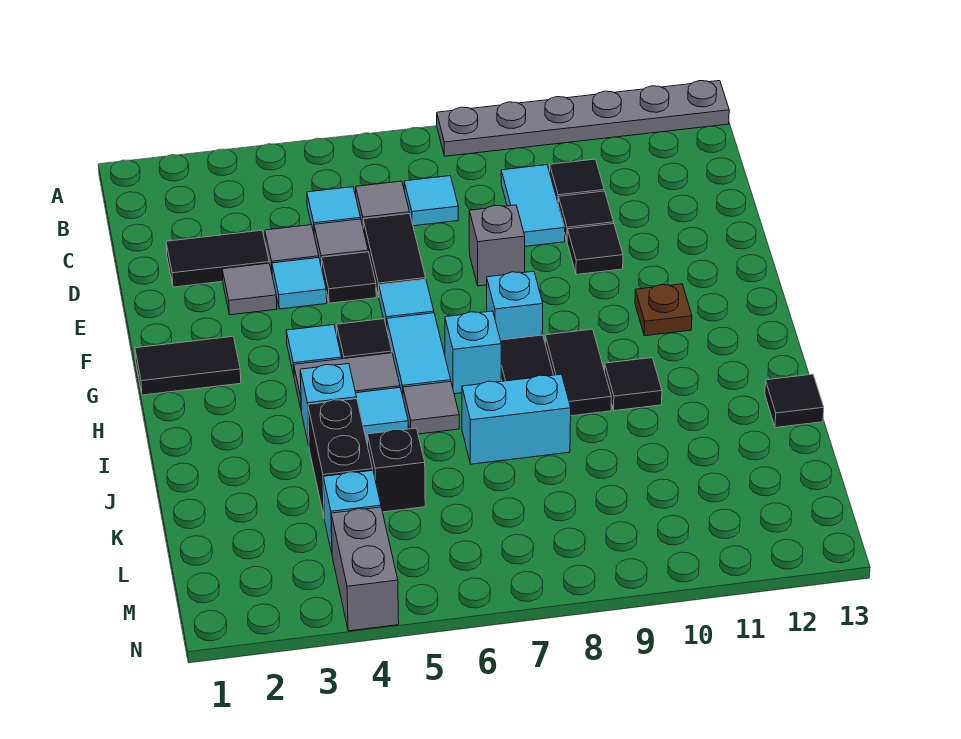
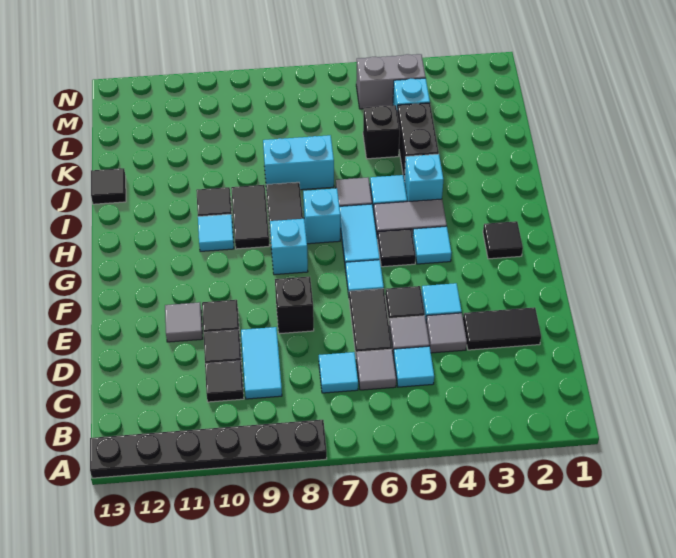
grey 1x6 plate [437,81,729,156] -> black 1x6 plate [90,420,327,478]
grey 1x1 tile [222,263,277,315] -> grey 1x1 tile moved to [165,302,203,342]
grey 1x1 brick [469,205,525,286] -> black 1x1 brick [275,277,314,334]
black 1x2 tile [135,336,241,395] -> black 1x1 tile [483,221,523,259]
brown 1x1 plate [635,284,692,336] -> none
none -> cyan 1x1 tile [198,214,234,252]
grey 1x2 brick [331,507,399,631] -> grey 1x2 brick turned to [356,54,426,109]

